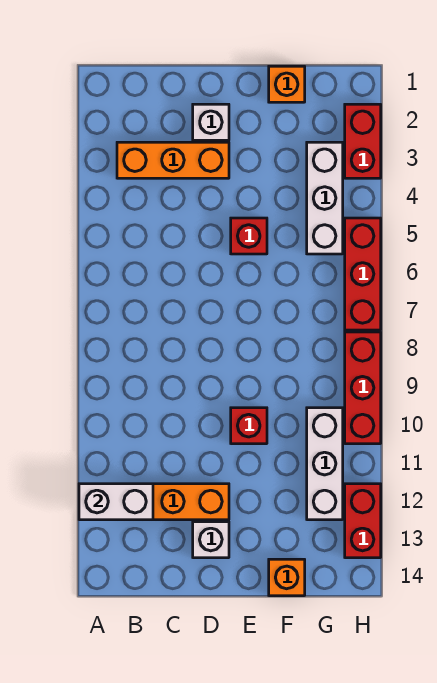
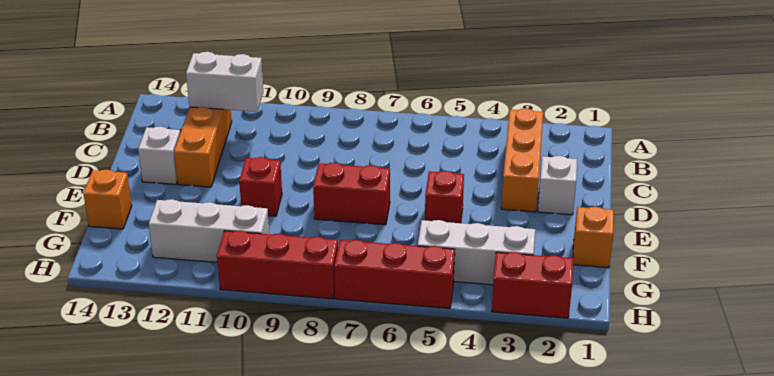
white 1x2 brick [79,484,153,520] -> white 1x2 brick turned to [186,52,263,112]
red 1x2 brick [345,484,381,558] -> red 1x2 brick moved to [313,163,390,225]

